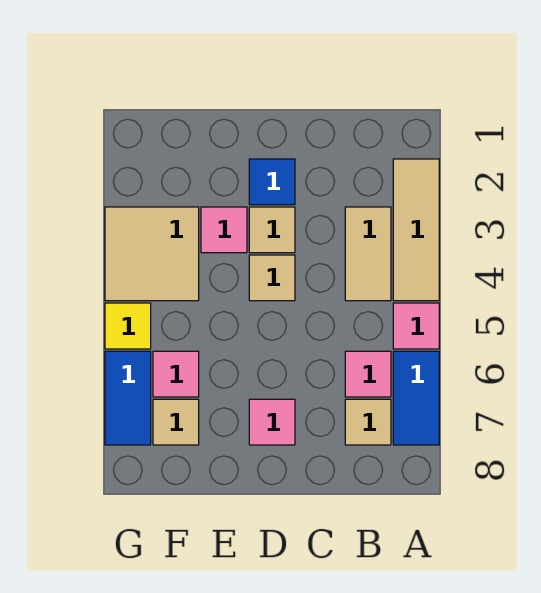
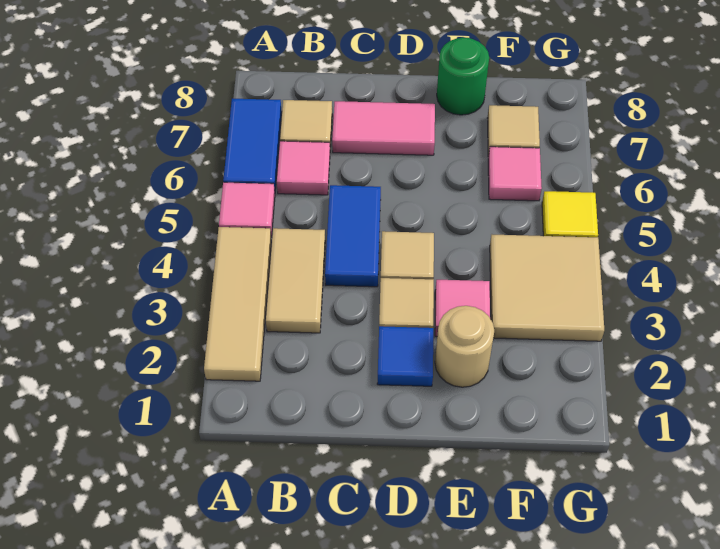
pink 1x1 tile [249,399,295,445] -> pink 1x2 tile [332,101,435,155]
none -> tan 1x1 round brick [435,306,494,387]
none -> green 1x1 round brick [437,37,489,115]
blue 1x2 tile [105,351,151,445] -> blue 1x2 tile moved to [325,185,381,287]

